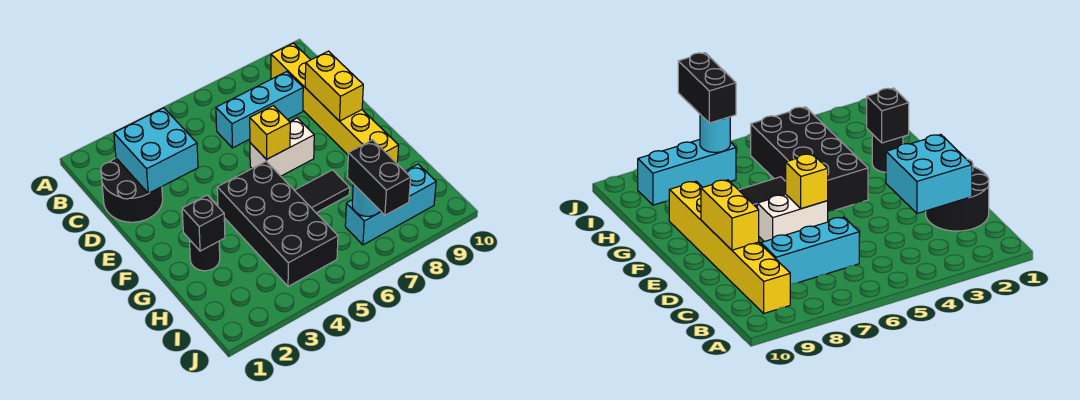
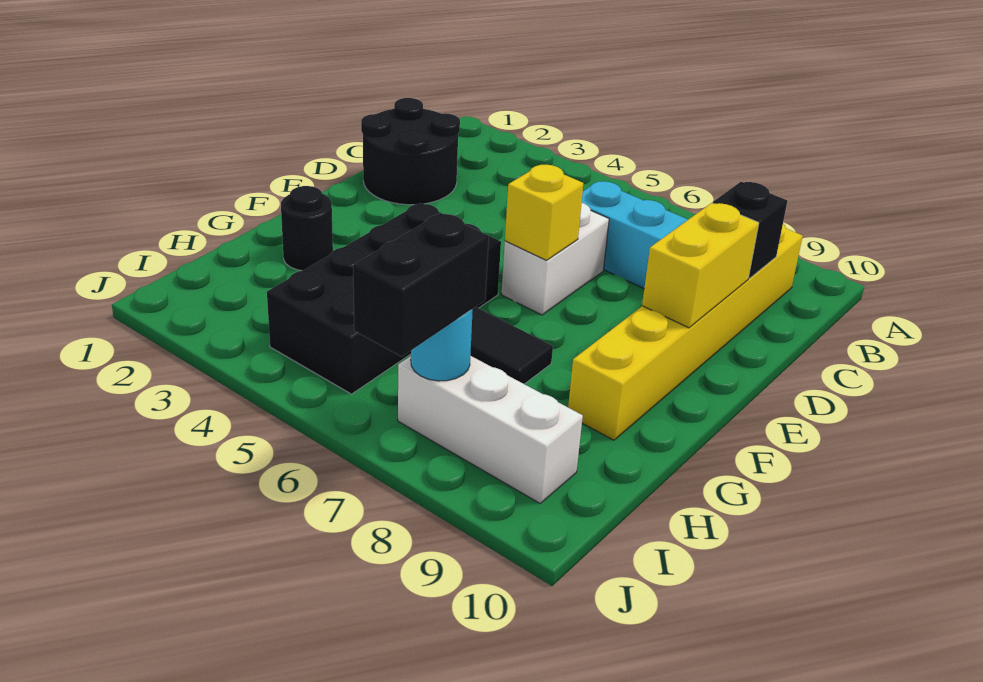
cyan 2x2 brick [114,108,198,193] -> none
white 1x2 brick [250,118,314,176] -> white 1x2 brick turned to [502,203,609,315]
black 1x1 brick [182,195,225,251] -> black 1x1 brick moved to [713,182,787,278]
cyan 1x3 brick [345,164,436,245] -> white 1x3 brick [398,356,583,503]

